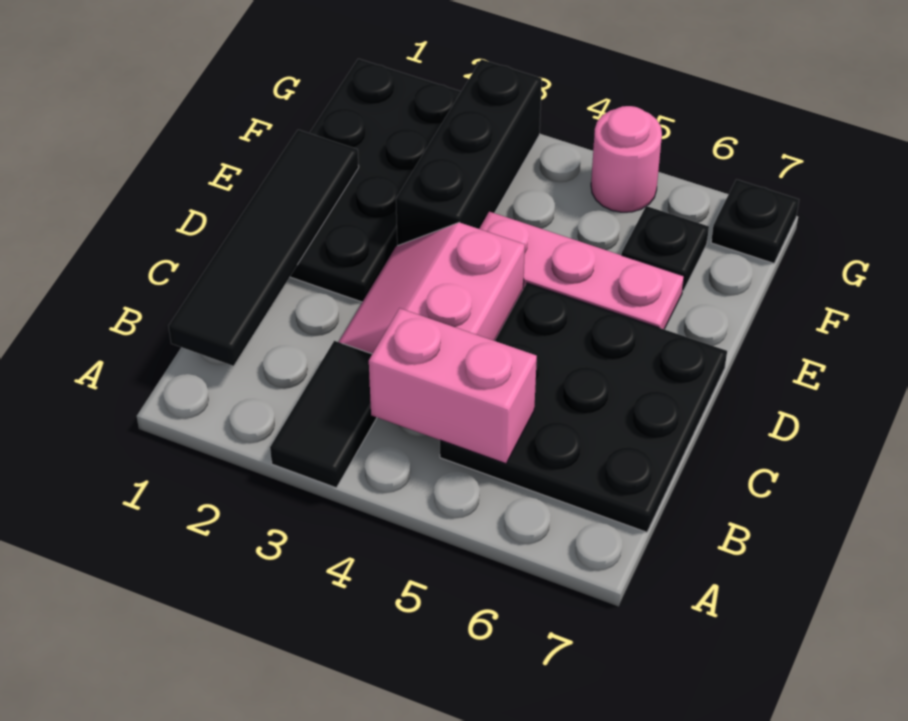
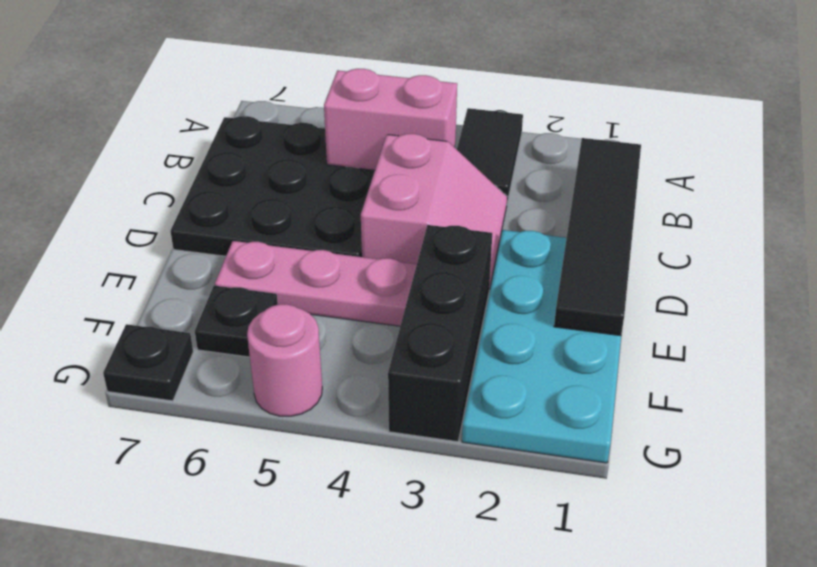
black 2x4 plate [290,59,461,302] -> cyan 2x4 plate [462,230,621,463]

